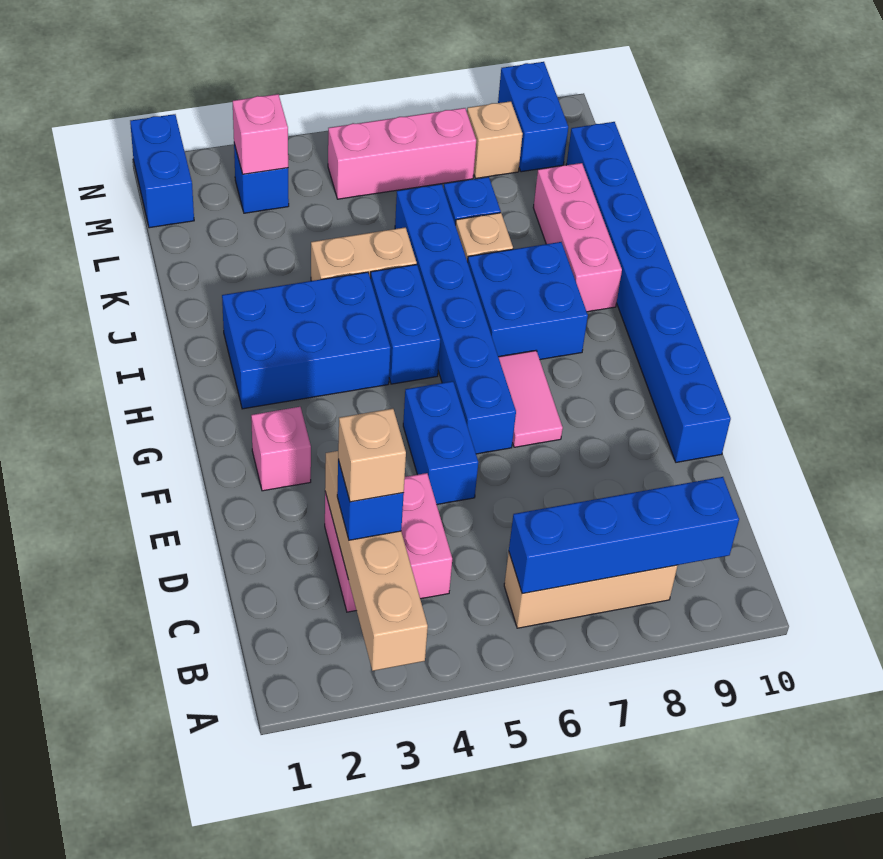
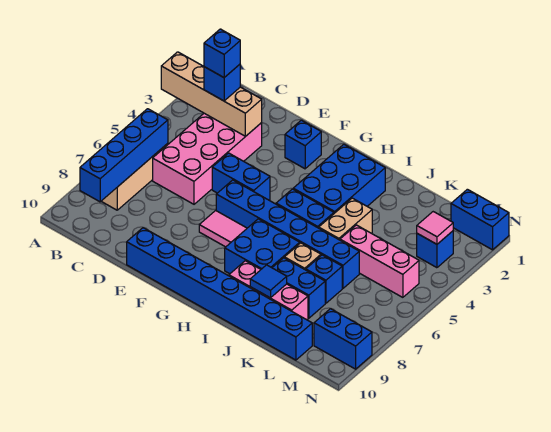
pink 2x2 brick [325,473,452,612] -> pink 2x4 brick [153,113,262,204]
tan 1x1 brick [338,409,406,502] -> blue 1x1 brick [204,29,240,77]
pink 1x1 brick [251,407,311,491] -> blue 1x1 brick [285,120,321,169]
none -> blue 1x2 brick [272,258,325,318]
none -> blue 1x1 tile [250,265,287,298]
pink 1x1 brick [233,94,288,174] -> pink 1x1 tile [417,212,453,244]
pink 1x3 brick [328,108,476,199] -> pink 1x3 brick turned to [340,225,419,297]
tan 1x1 brick [467,101,523,178] -> none

